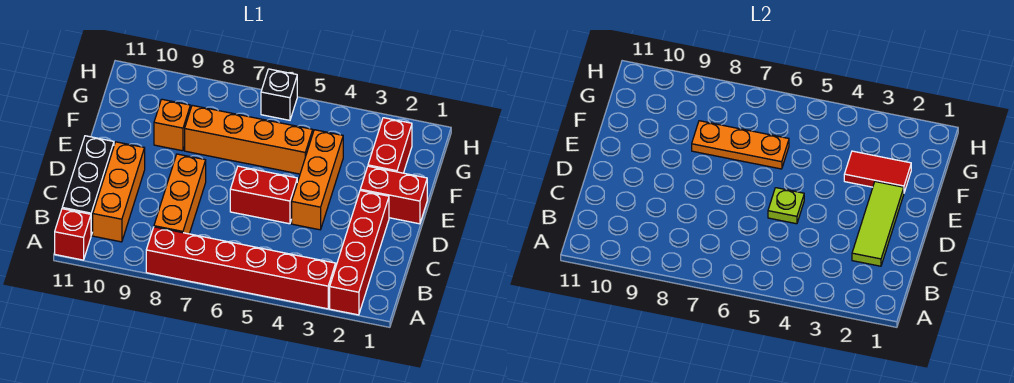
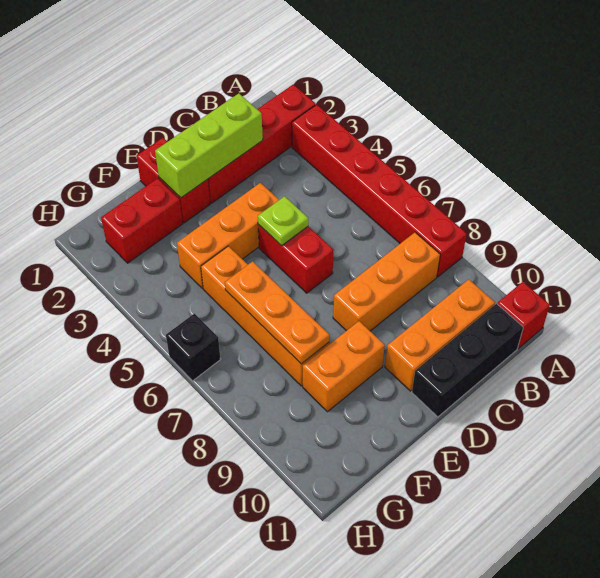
lime 1x3 tile [852,182,904,266] -> lime 1x3 brick [155,93,263,198]
red 1x2 tile [844,151,911,192] -> none
orange 1x1 brick [154,99,190,151] -> orange 1x2 brick [303,321,385,412]

